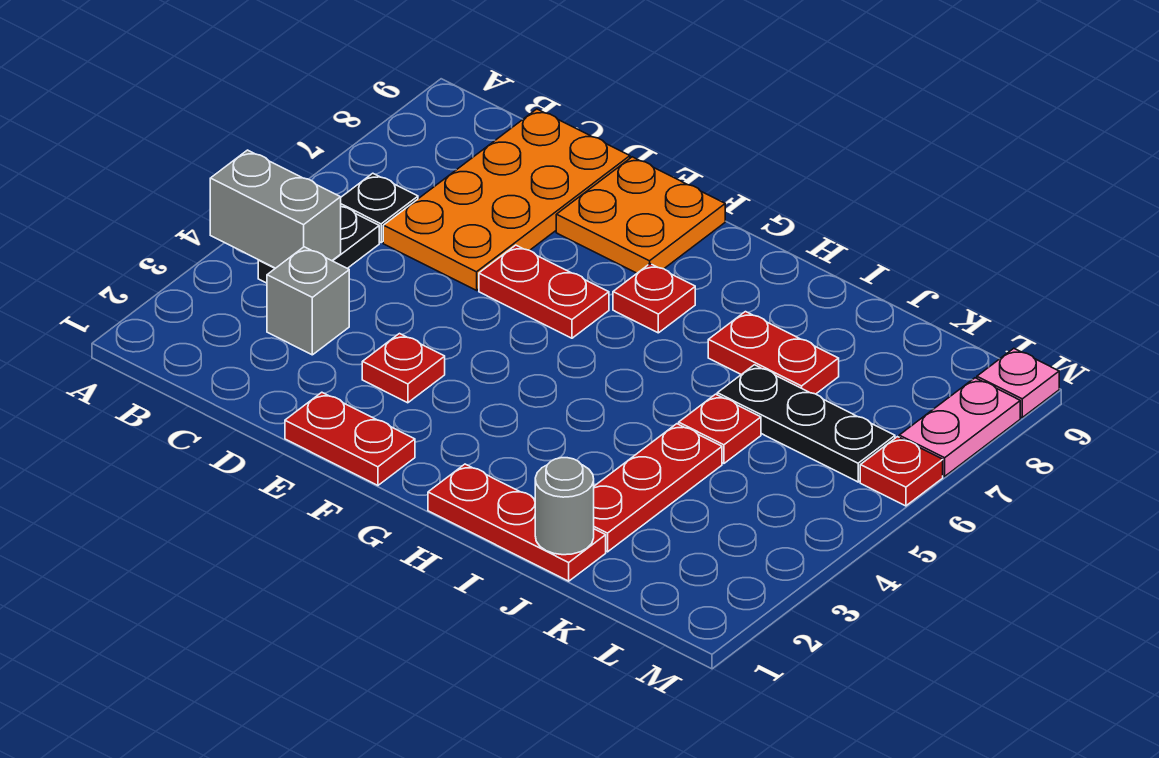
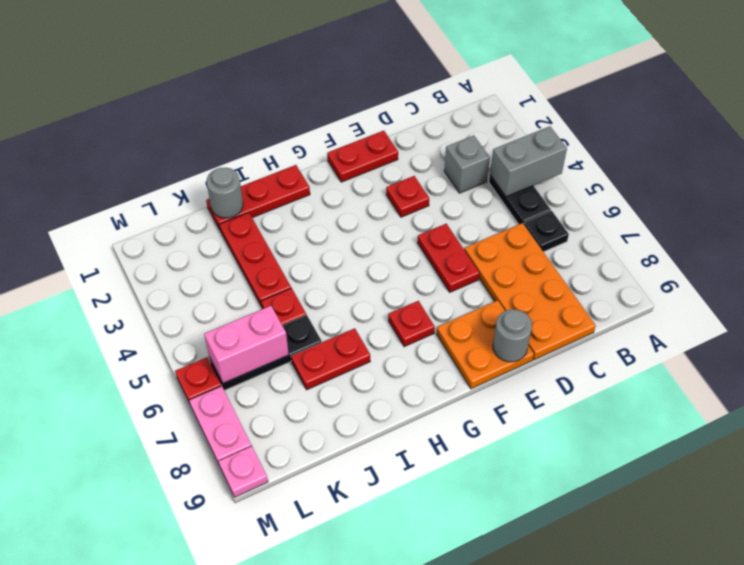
red 1x2 plate [479,245,609,338] -> red 1x2 plate turned to [417,224,479,292]
none -> grey 1x1 round brick [493,309,532,362]
none -> pink 1x2 brick [204,306,289,383]

